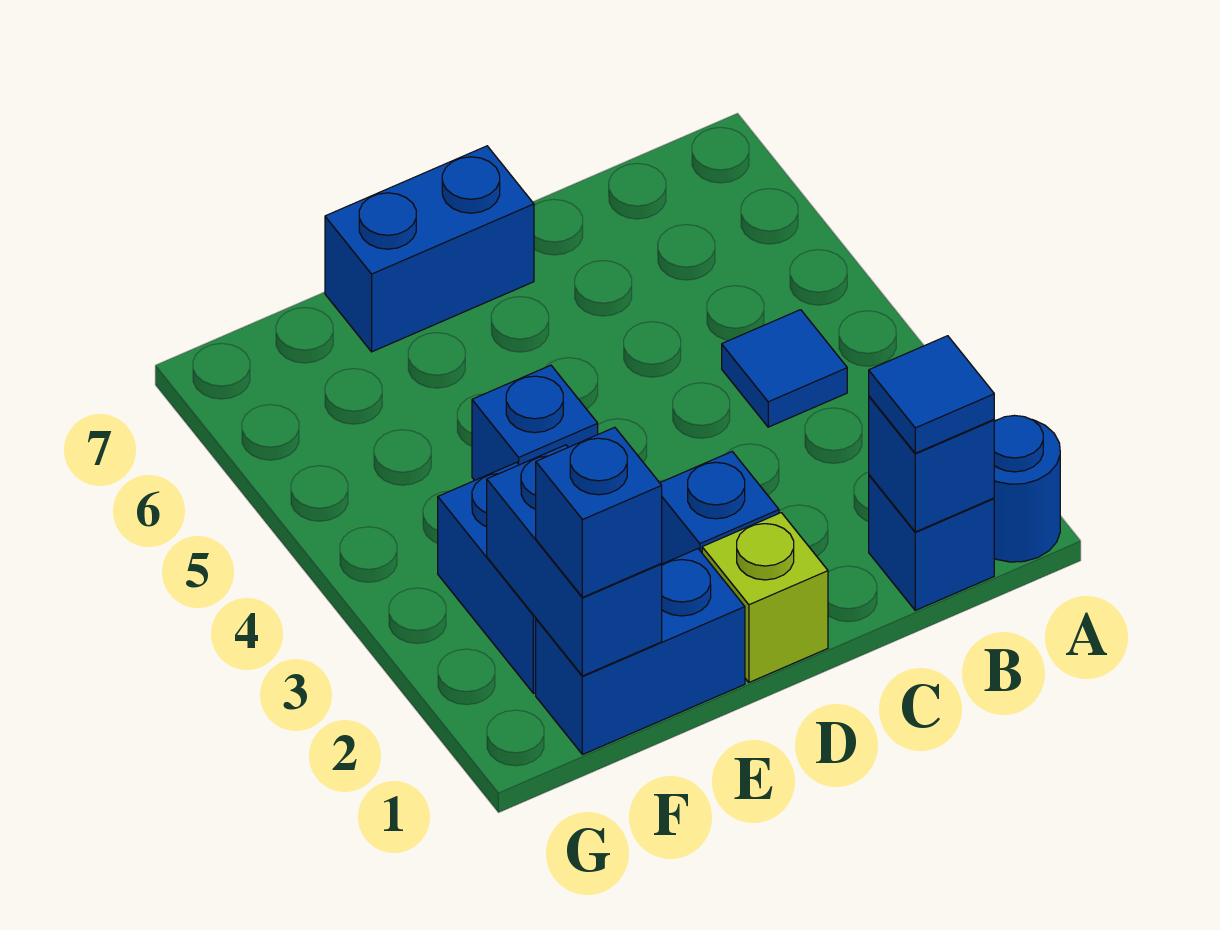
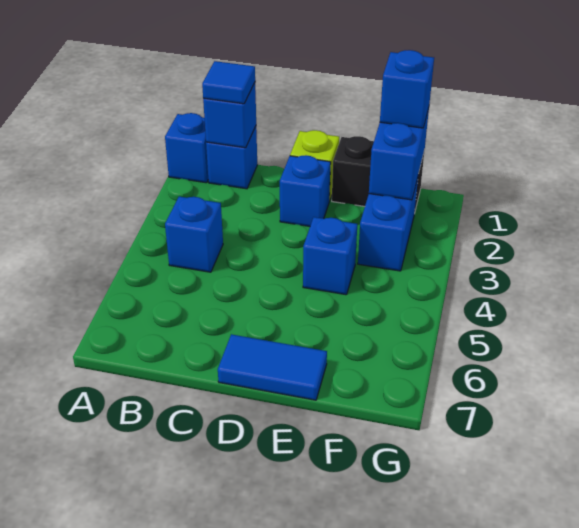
blue 1x1 round brick [994,415,1060,562] -> blue 1x1 brick [165,113,208,183]
blue 1x1 tile [722,310,847,427] -> blue 1x1 brick [165,197,223,272]
blue 1x2 brick [325,146,534,352] -> blue 1x2 tile [218,334,327,400]
blue 1x2 brick [536,549,745,755] -> black 1x2 brick [332,136,425,214]

